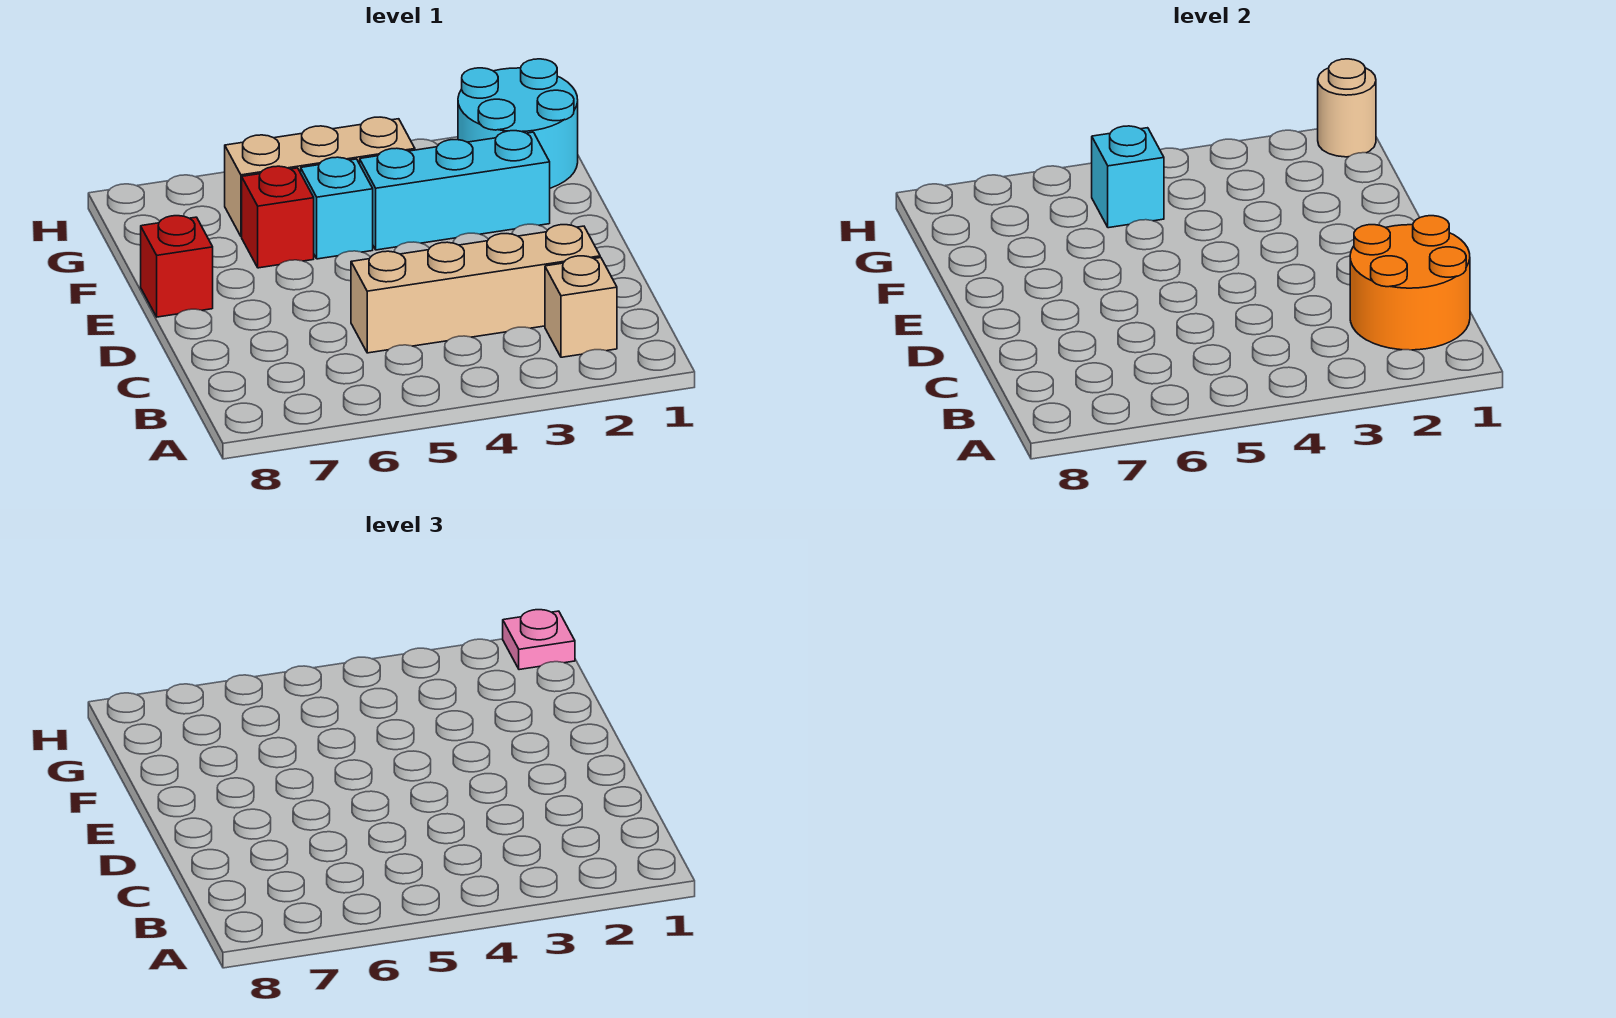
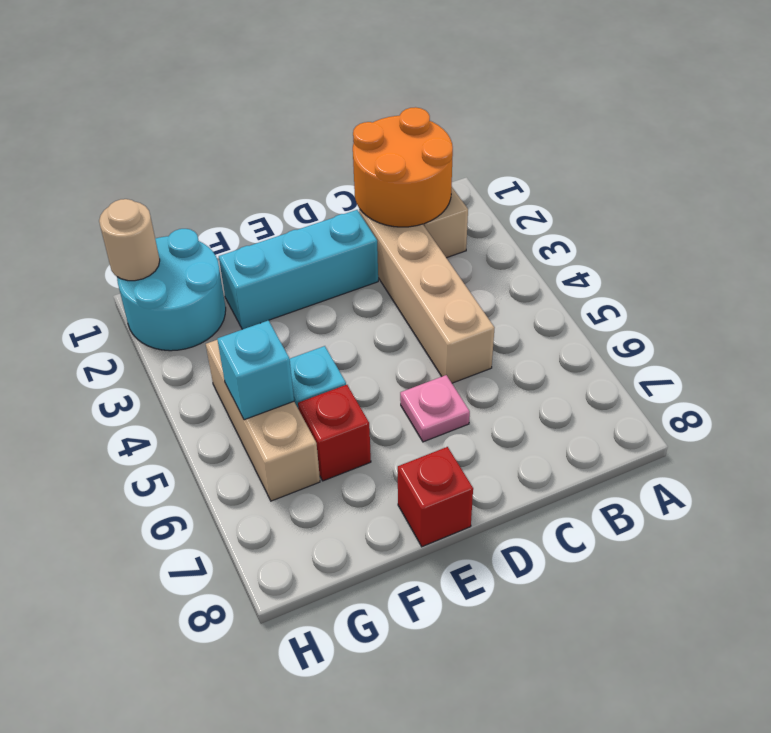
cyan 1x3 brick [360,131,550,250] -> cyan 1x3 brick turned to [219,210,378,329]
pink 1x1 plate [503,610,575,670] -> pink 1x1 plate moved to [400,375,470,442]

